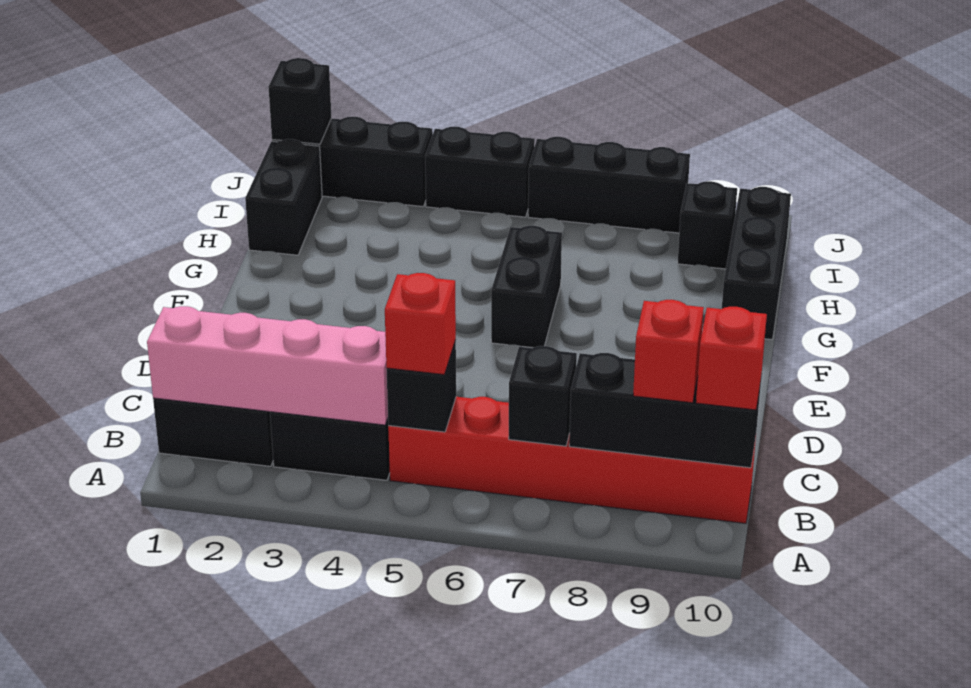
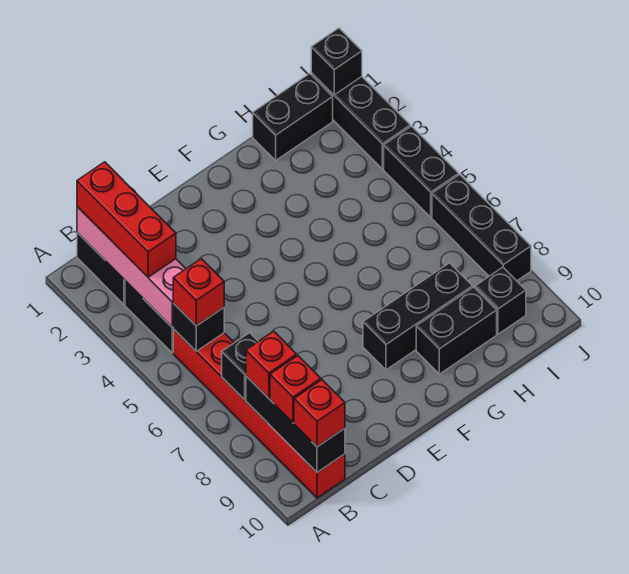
none -> red 1x3 brick [77,162,176,277]
none -> red 1x1 brick [246,331,297,398]
black 1x2 brick [491,226,562,348] -> black 1x2 brick moved to [416,287,497,374]
black 1x3 brick [722,187,791,339] -> black 1x3 brick moved to [363,263,473,370]

